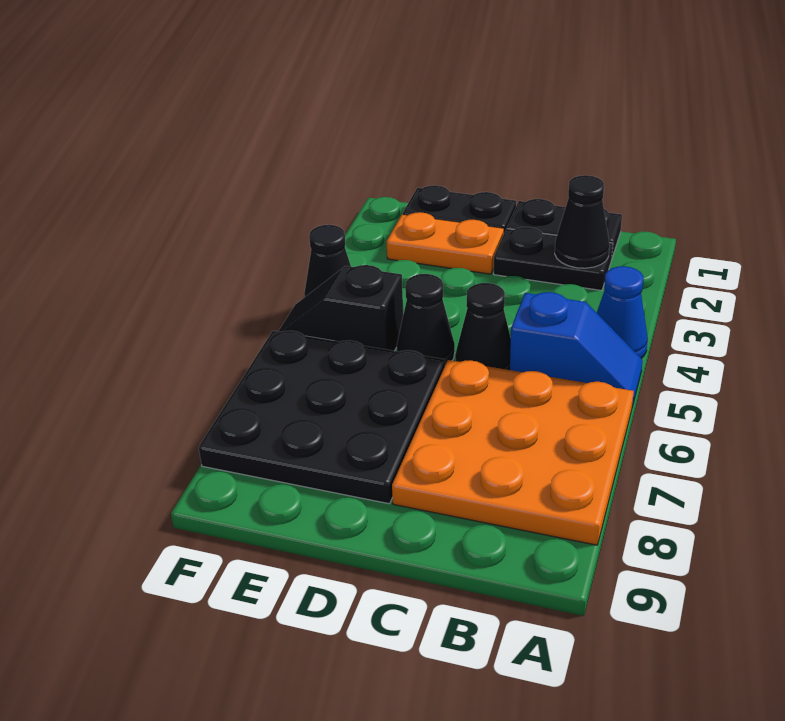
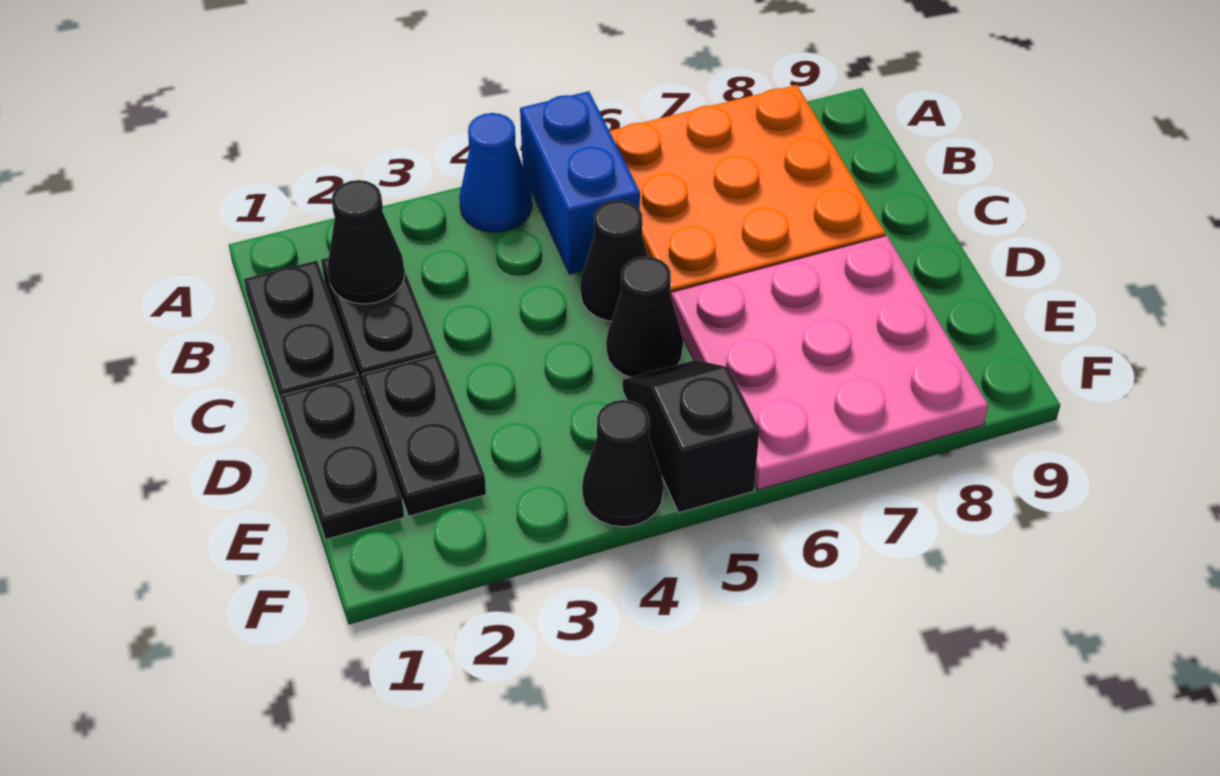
blue 1x2 slope [510,292,643,407] -> blue 1x2 brick [520,91,640,274]
orange 1x2 plate [386,212,504,274] -> black 1x2 plate [362,354,486,516]
black 3x3 plate [198,331,445,504] -> pink 3x3 plate [671,236,988,490]
black 1x2 slope [278,265,403,351] -> black 1x2 slope turned to [623,360,759,513]

